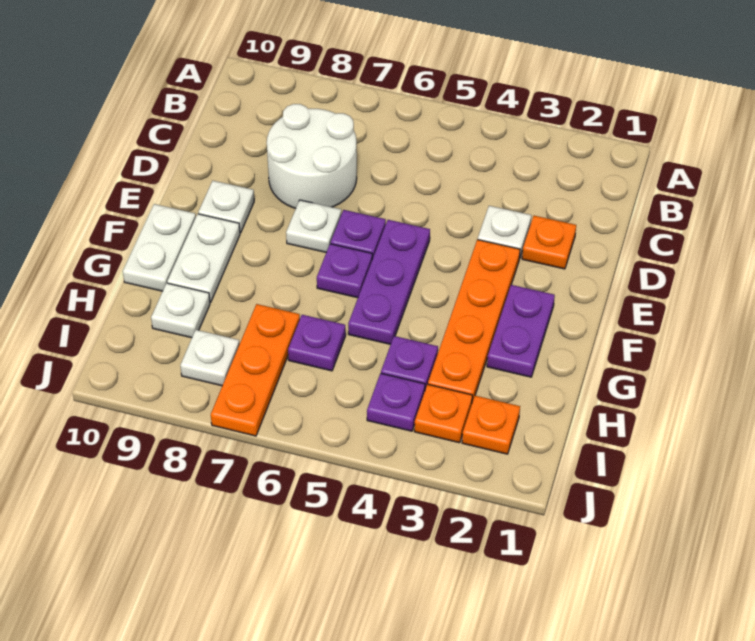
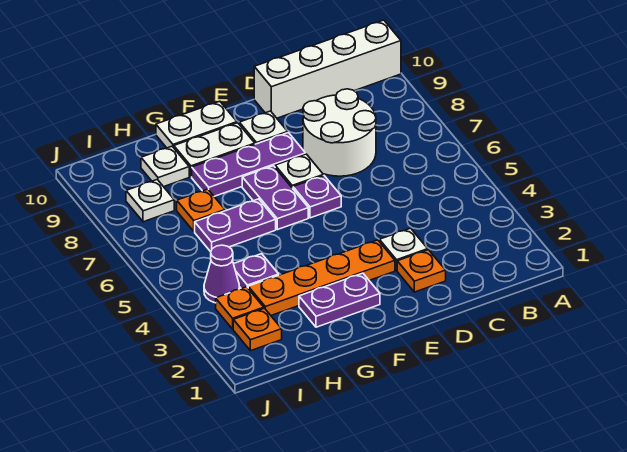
none -> white 1x4 brick [254,20,401,118]
purple 1x3 plate [348,220,430,344] -> purple 1x3 plate moved to [192,133,306,196]
purple 1x1 plate [317,244,372,298] -> purple 1x2 plate [242,166,308,230]
purple 1x1 plate [288,315,346,371] -> purple 1x2 plate [195,199,276,252]
orange 1x3 plate [211,304,300,436] -> orange 1x1 plate [177,189,225,231]
purple 1x1 plate [367,373,425,431] -> purple 1x1 cone [204,245,239,303]

